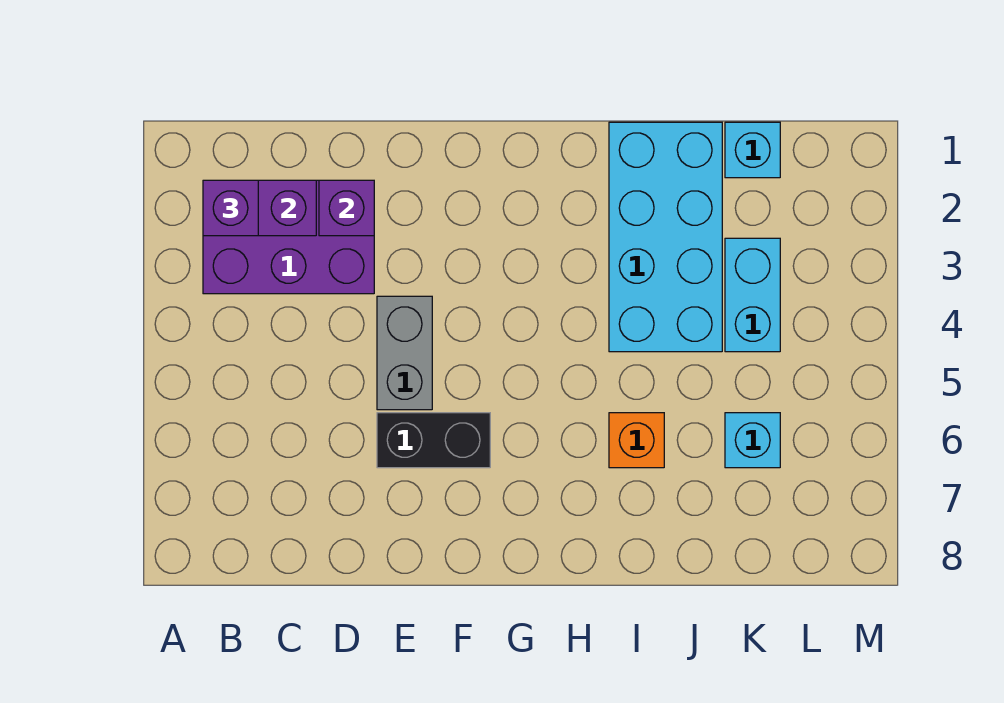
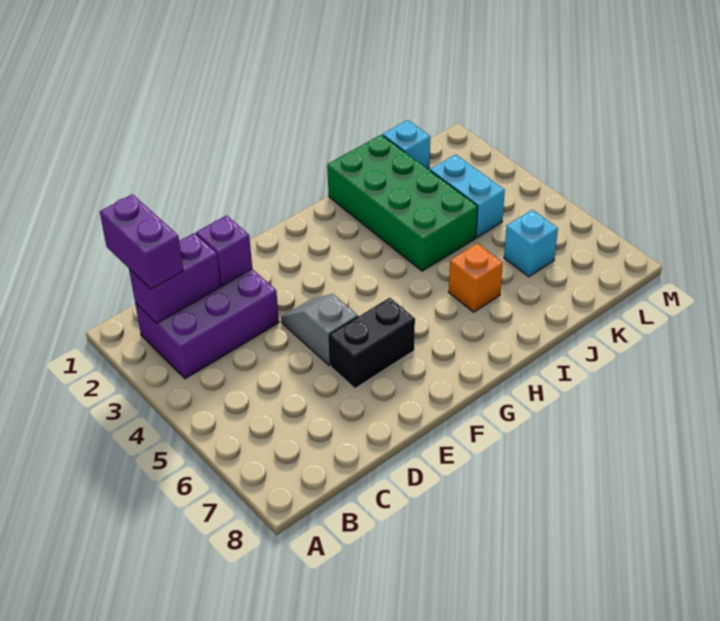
purple 1x1 brick [203,180,258,236] -> purple 1x2 brick [100,194,183,289]
grey 1x2 brick [377,296,432,410] -> grey 1x2 slope [281,294,358,366]
cyan 2x4 brick [609,122,722,352] -> green 2x4 brick [327,135,478,271]

